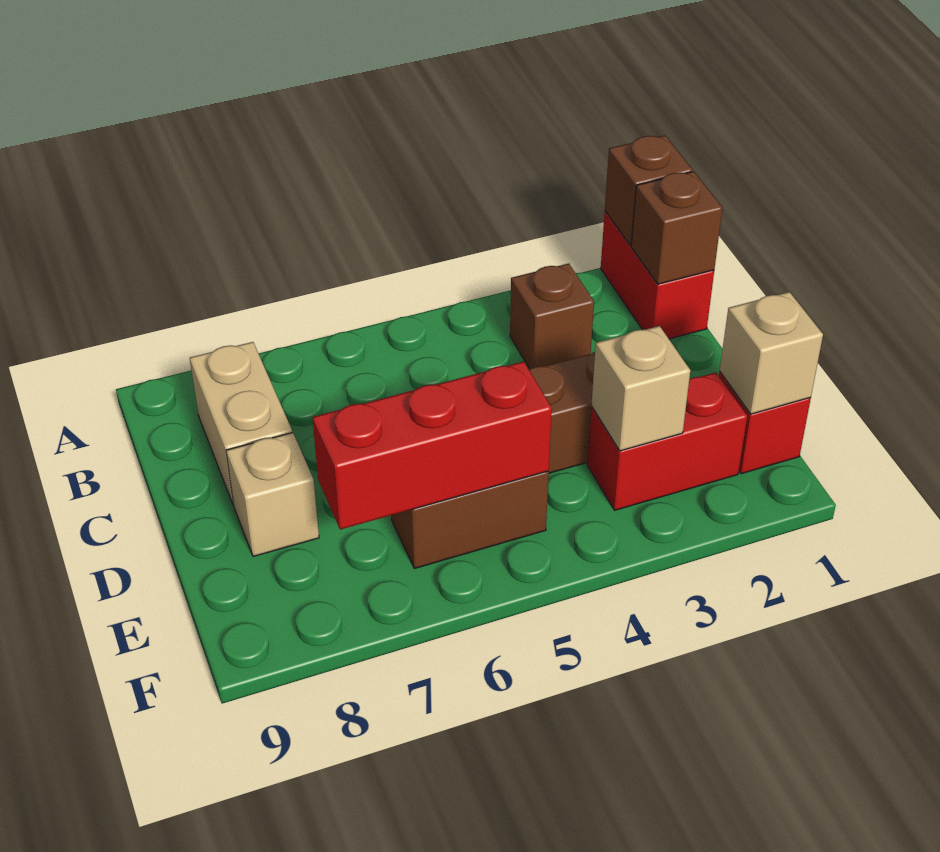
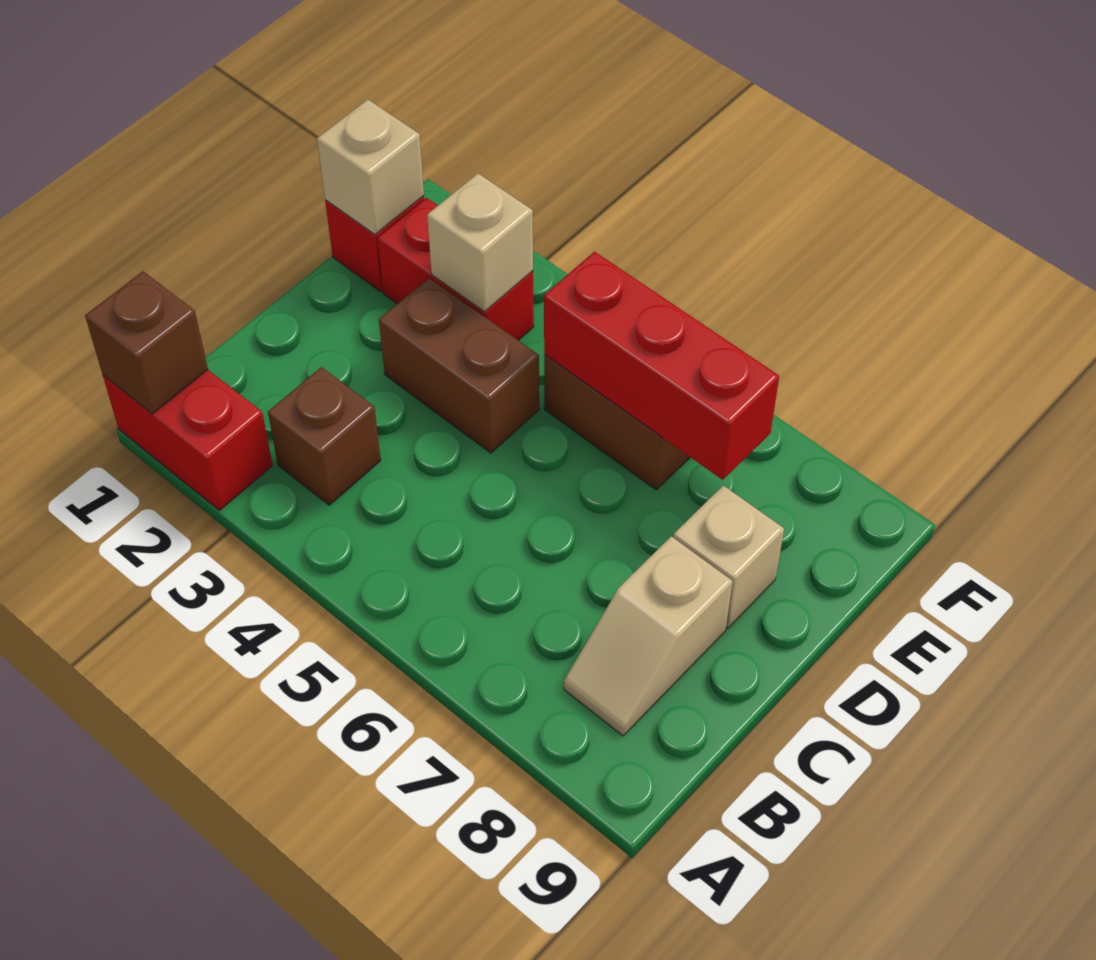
red 1x2 brick [601,211,714,339] -> red 1x2 brick turned to [103,370,273,510]
brown 1x1 brick [631,171,722,284] -> none
tan 1x2 brick [190,342,292,506] -> tan 1x2 slope [564,536,732,736]

